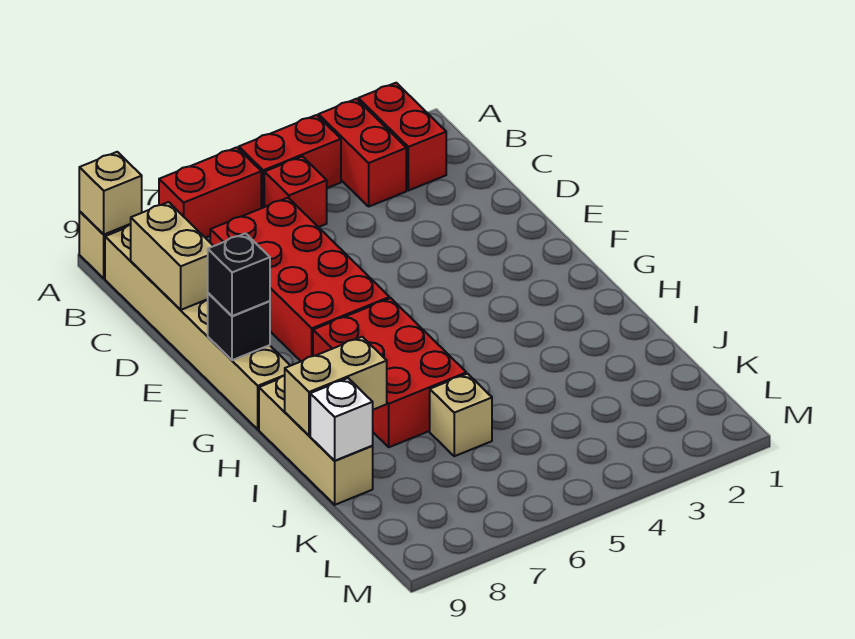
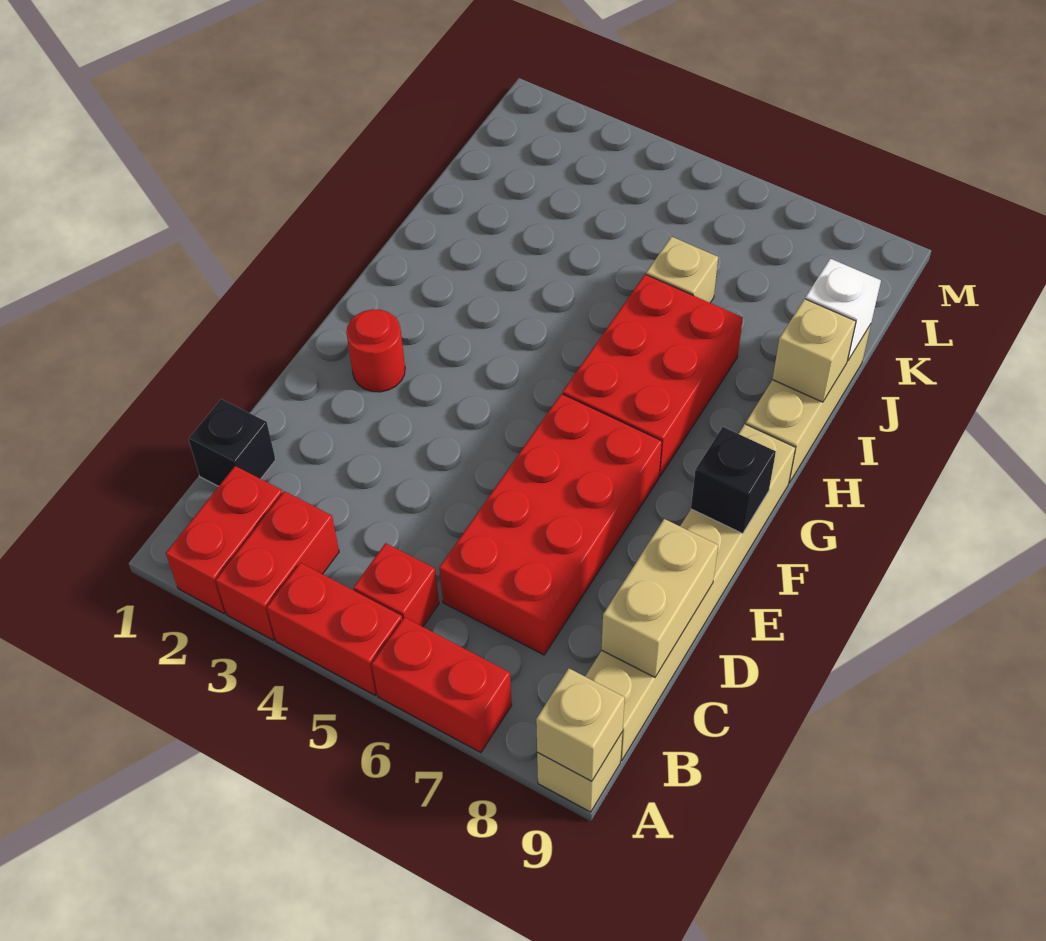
none -> red 1x1 round brick [346,309,405,392]
black 1x1 brick [208,233,270,316] -> black 1x1 brick moved to [189,399,276,486]
tan 1x2 brick [285,337,387,436] -> tan 1x1 brick [773,299,856,402]

